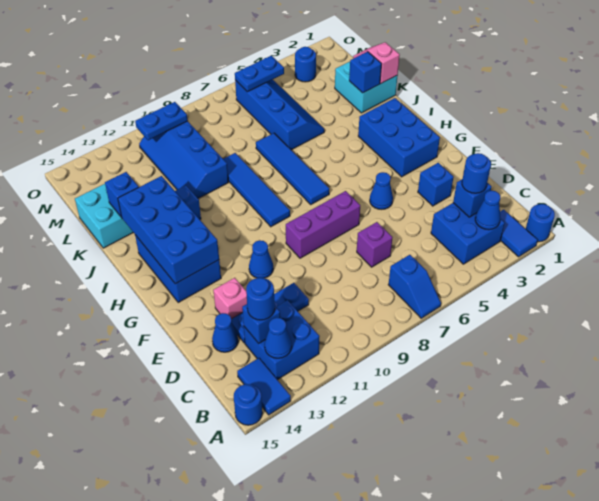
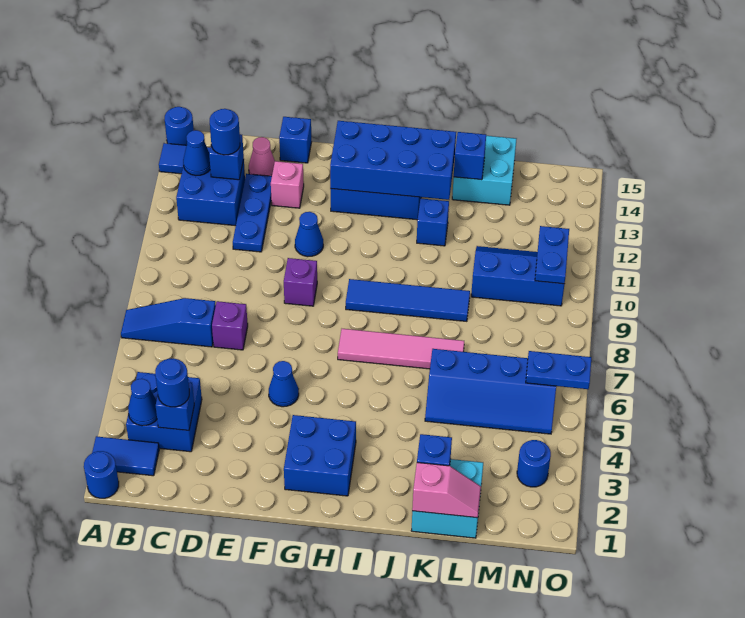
blue 1x2 slope [388,255,441,318] -> blue 1x3 slope [121,298,216,347]
blue 1x1 cone [212,313,238,352] -> pink 1x1 cone [249,137,275,176]
blue 1x1 brick [418,163,454,206] -> blue 1x1 brick moved to [279,117,312,163]
purple 1x3 brick [286,191,360,258] -> purple 1x1 brick [284,258,317,306]
blue 2x3 brick [358,98,440,177] -> blue 2x2 brick [284,415,356,496]
blue 1x4 tile [256,133,329,204] -> pink 1x4 tile [338,329,464,369]
blue 2x4 slope [139,121,229,198] -> blue 2x3 slope [471,246,564,306]
blue 1x2 plate [235,56,284,92] -> blue 1x2 plate turned to [526,351,591,389]

